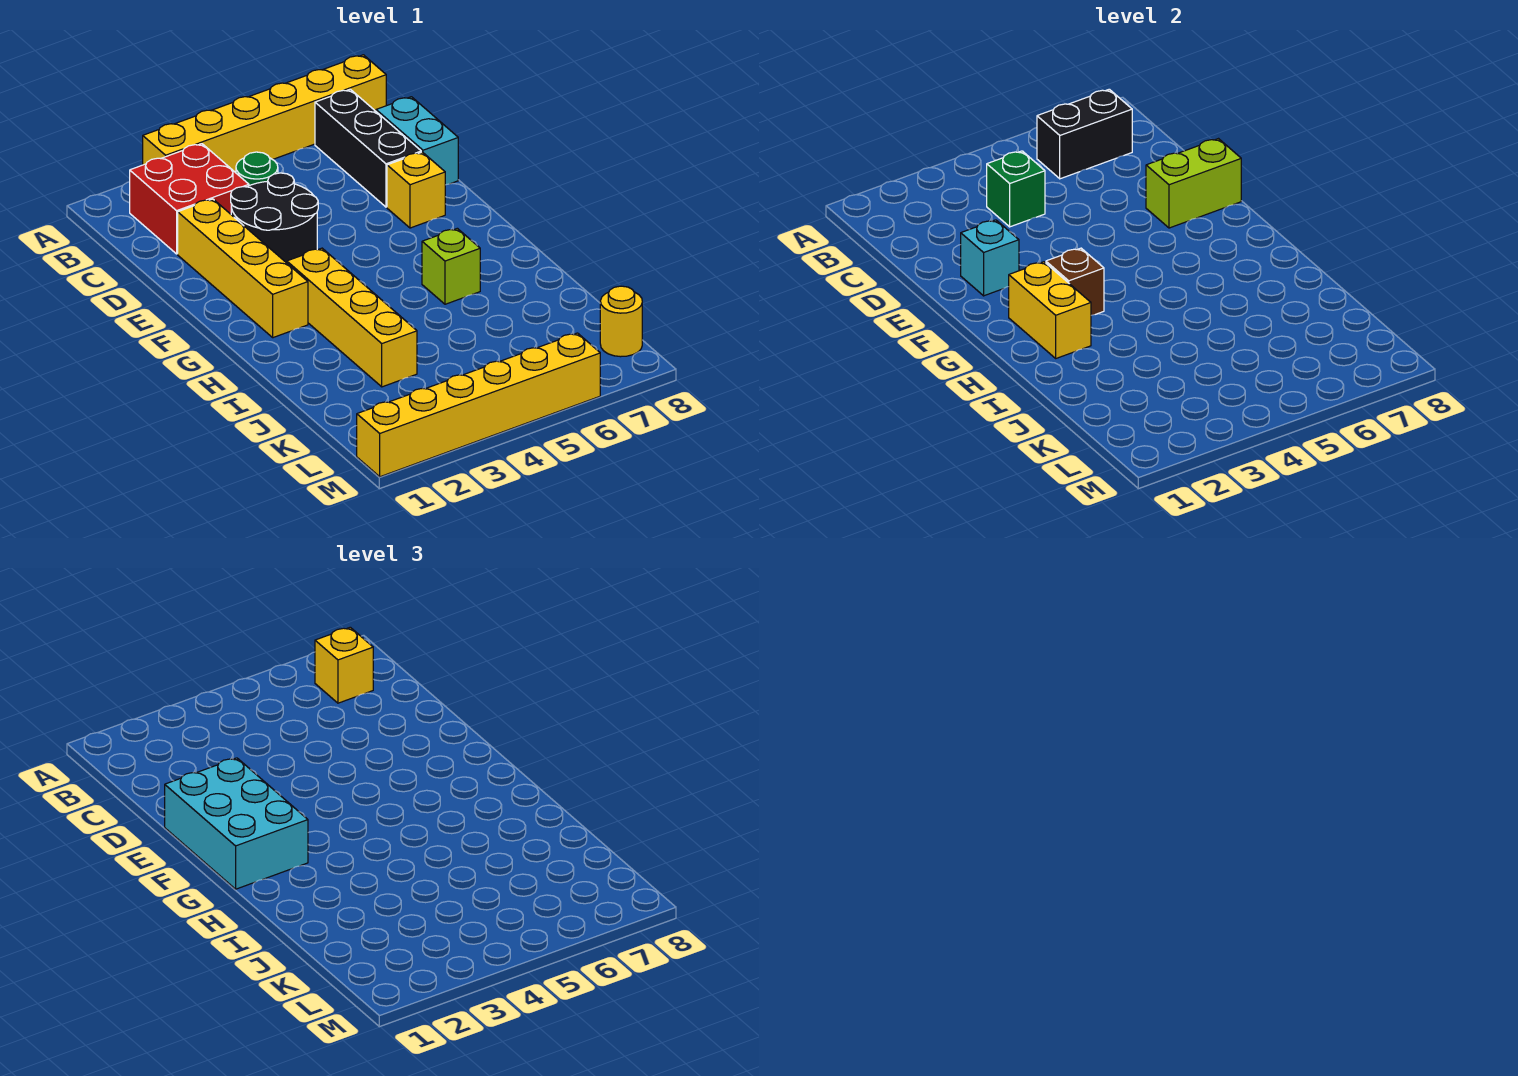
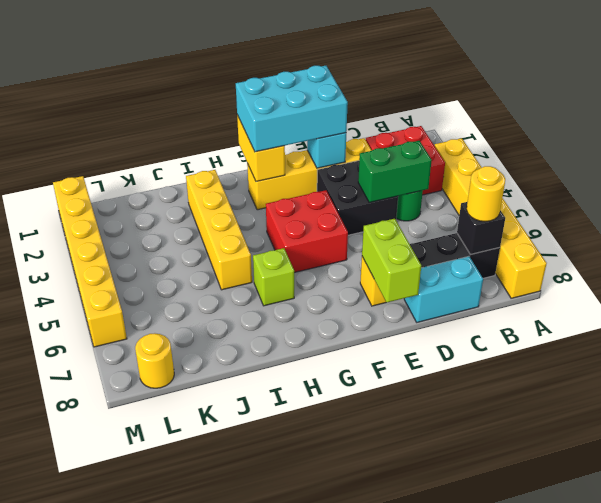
black 1x2 brick [1037,89,1132,179] -> black 1x1 brick [457,202,505,254]
yellow 1x1 brick [315,627,373,703] -> yellow 1x1 round brick [467,166,505,222]
green 1x1 brick [987,151,1045,227] -> green 1x2 brick [358,141,432,202]
black 2x2 round brick [231,173,318,263] -> black 2x2 brick [317,161,398,235]
none -> red 2x2 brick [266,190,348,273]
yellow 1x2 brick [1009,262,1091,358] -> yellow 1x2 brick turned to [237,115,285,182]
yellow 1x4 brick [287,248,417,387] -> yellow 1x4 brick turned to [186,170,252,290]
brown 1x1 brick [1046,248,1104,315] -> none

